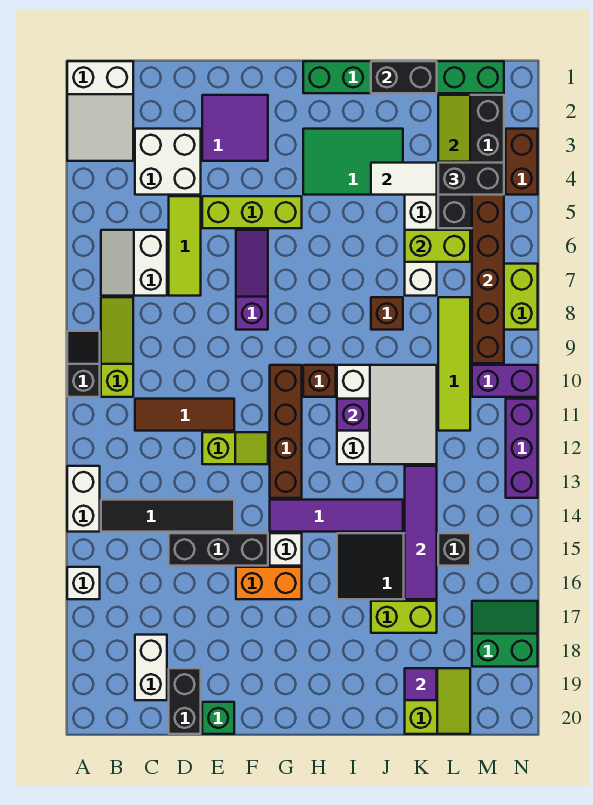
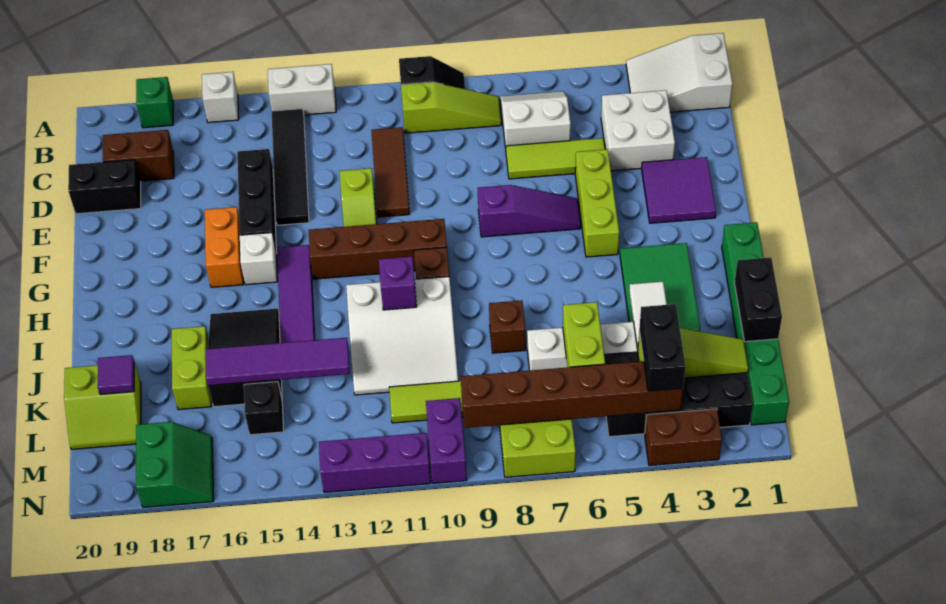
white 1x2 brick [135,635,167,700] -> brown 1x2 brick [103,130,174,181]
green 1x1 brick [202,702,234,734] -> green 1x1 brick moved to [136,77,173,128]

